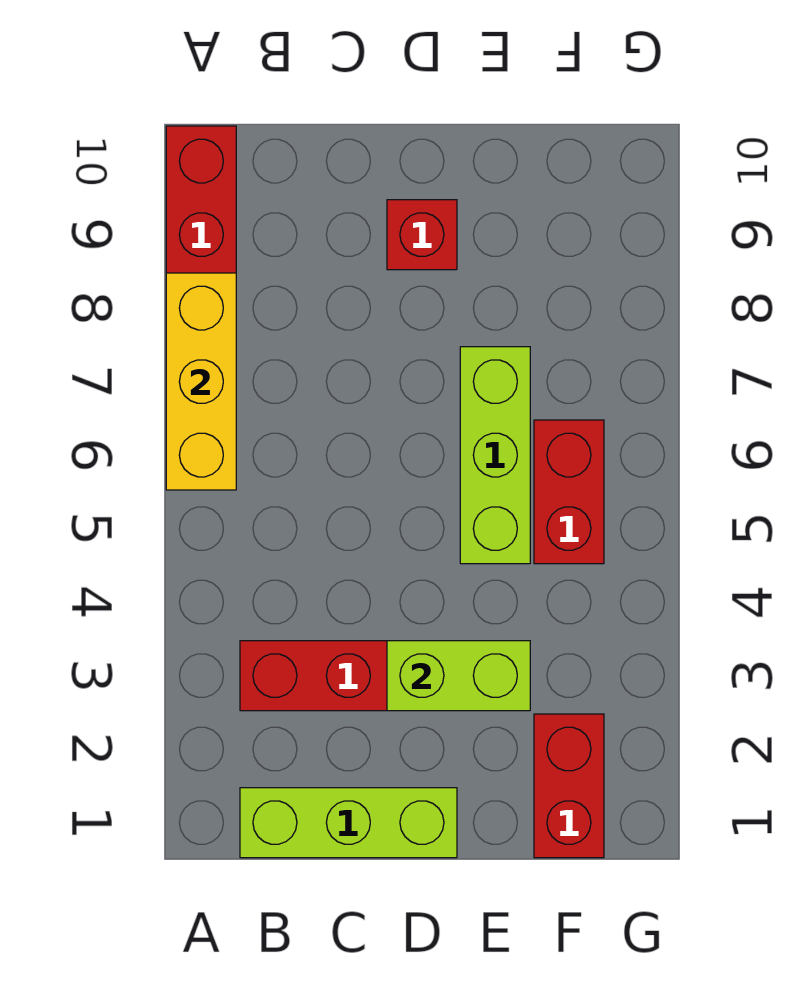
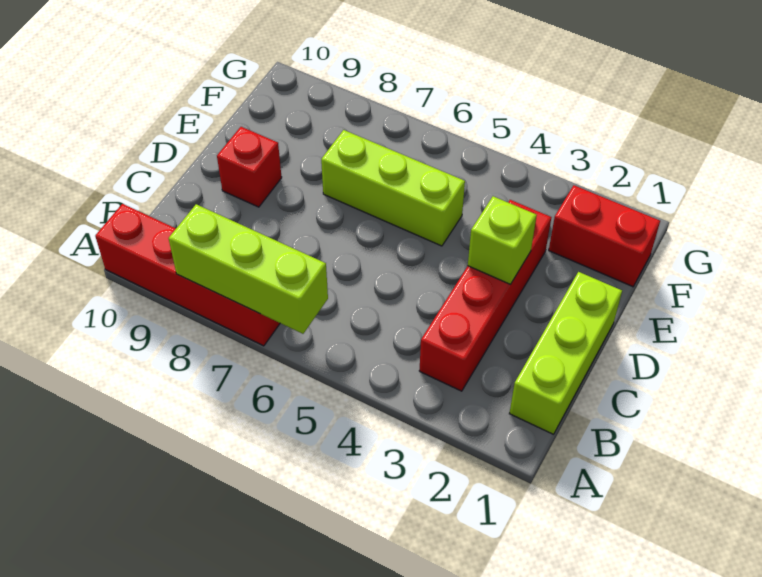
yellow 1x3 brick [166,273,236,490] -> lime 1x3 brick [169,204,328,334]
lime 1x2 brick [387,641,530,711] -> lime 1x1 brick [468,196,537,285]
red 1x2 brick [534,420,604,564] -> none

